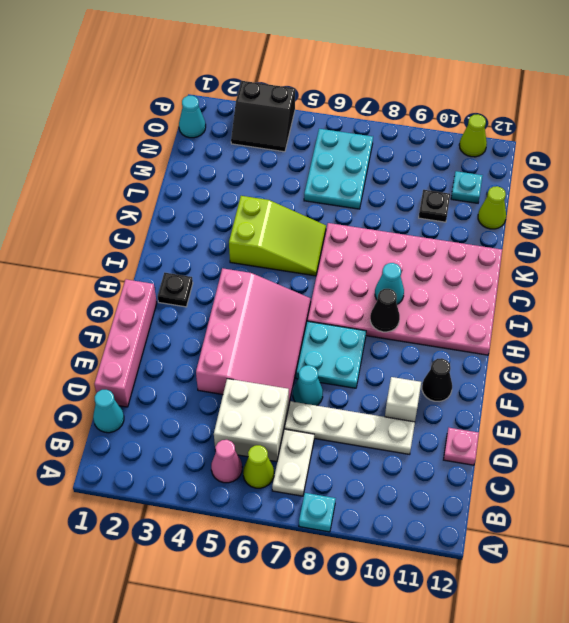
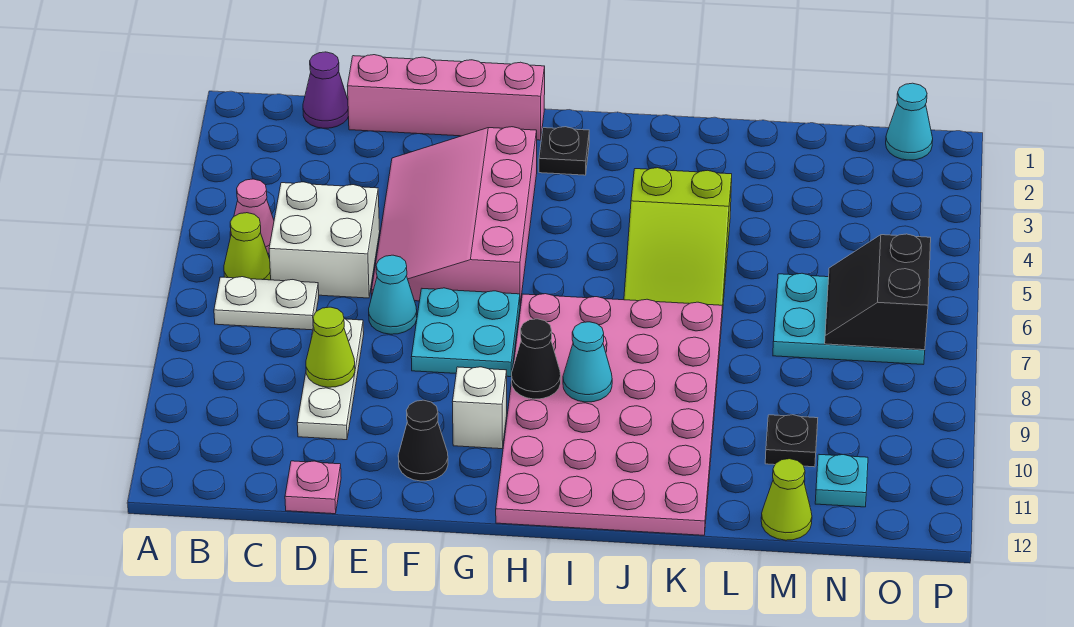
cyan 1x1 plate [299,493,336,532] -> none
cyan 1x1 cone [93,390,124,433] -> purple 1x1 cone [303,52,348,128]
white 1x4 plate [285,401,415,454] -> white 1x3 plate [297,319,364,440]
pink 3x4 slope [196,268,311,403] -> pink 3x4 slope turned to [371,127,537,304]
white 1x1 brick [385,377,421,422] -> white 1x1 brick moved to [452,367,507,449]
black 2x2 slope [231,81,295,152] -> black 2x2 slope moved to [825,234,931,350]
lime 1x1 cone [459,115,487,157] -> lime 1x1 cone moved to [306,307,355,387]

